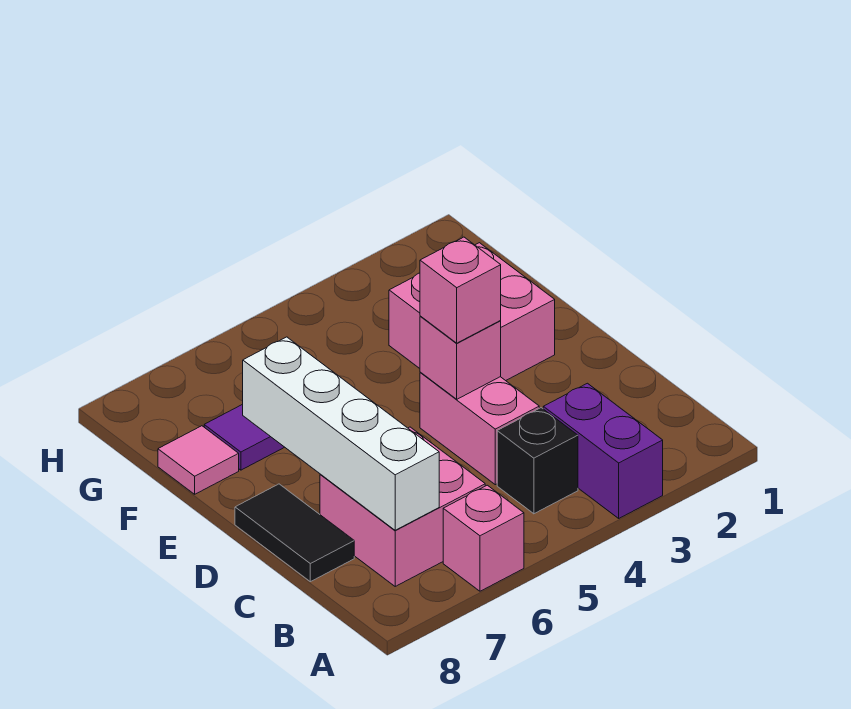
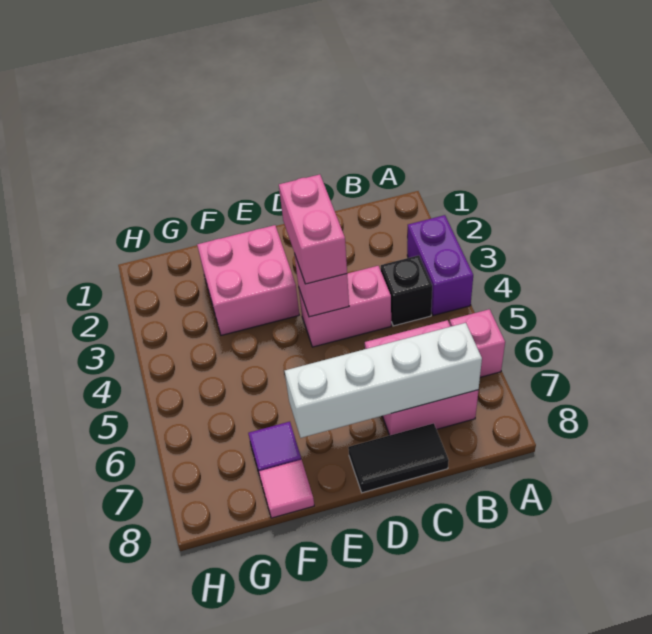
purple 1x2 brick [543,383,663,518] -> purple 1x2 brick turned to [407,215,473,316]
pink 1x1 brick [420,237,501,343] -> pink 1x2 brick [279,174,347,284]

